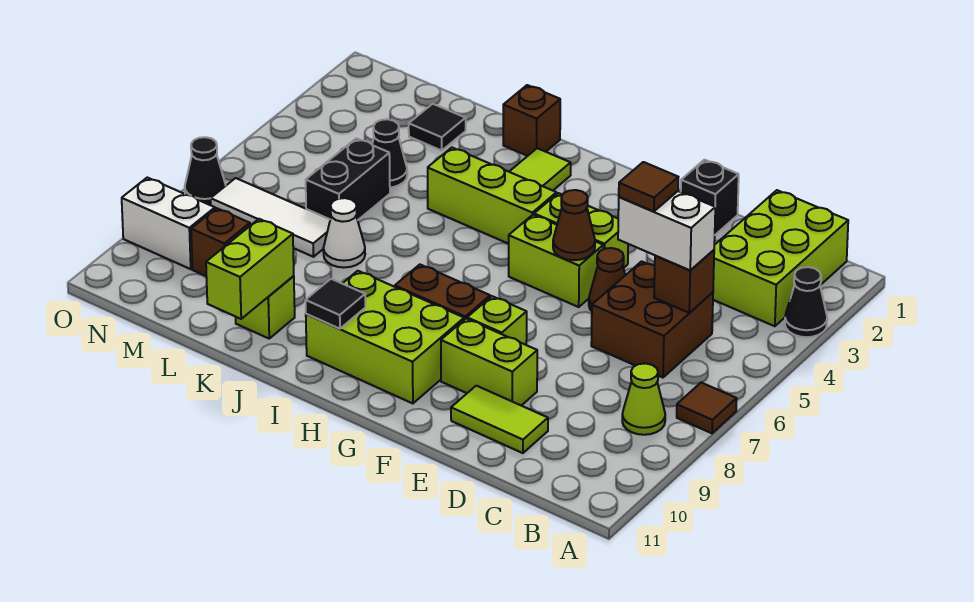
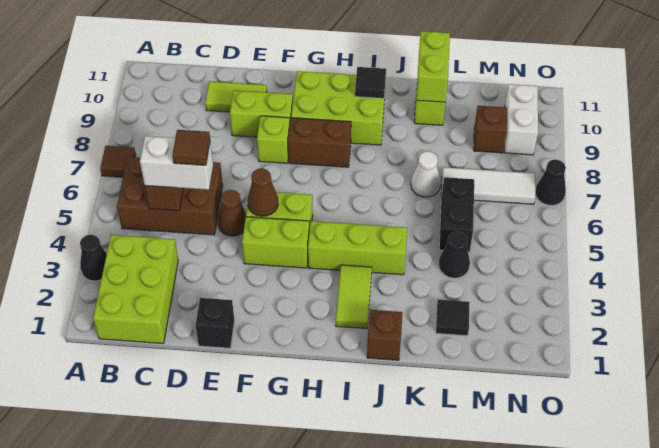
lime 1x1 cone [622,363,665,435] -> none
brown 2x2 brick [591,261,713,378] -> brown 2x3 brick [117,157,223,235]
white 1x2 brick [122,178,215,269] -> white 1x2 brick turned to [504,84,538,155]

